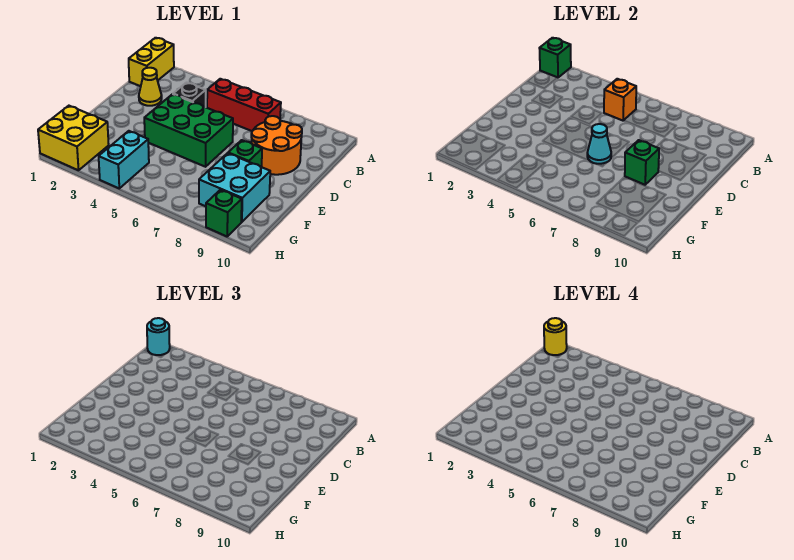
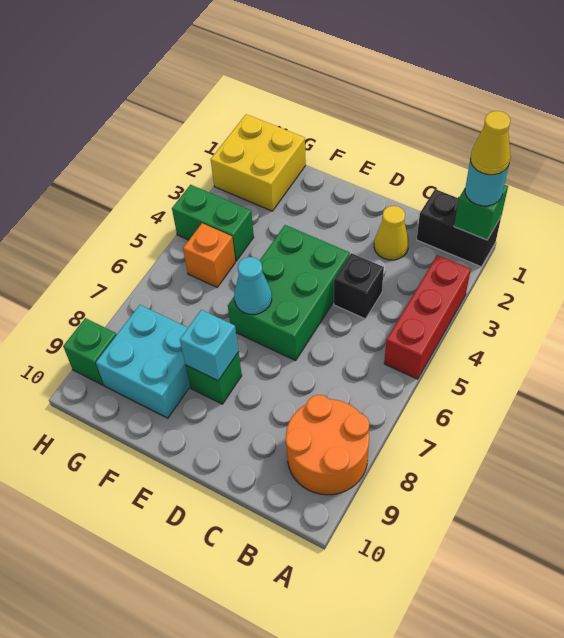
yellow 1x2 brick [129,38,174,86] -> black 1x2 brick [417,189,501,267]
yellow 1x1 round brick [544,318,567,355] -> yellow 1x1 cone [470,111,511,175]
red 1x3 brick [207,79,281,131] -> red 1x3 brick moved to [384,255,471,379]
orange 1x1 brick [604,79,636,121] -> orange 1x1 brick moved to [183,223,235,287]
orange 2x2 round brick [251,116,302,175] -> orange 2x2 round brick moved to [285,395,370,495]
green 1x1 brick [625,140,659,185] -> cyan 1x1 brick [180,310,239,381]
cyan 1x2 brick [99,131,149,188] -> green 1x2 brick [172,185,254,261]

